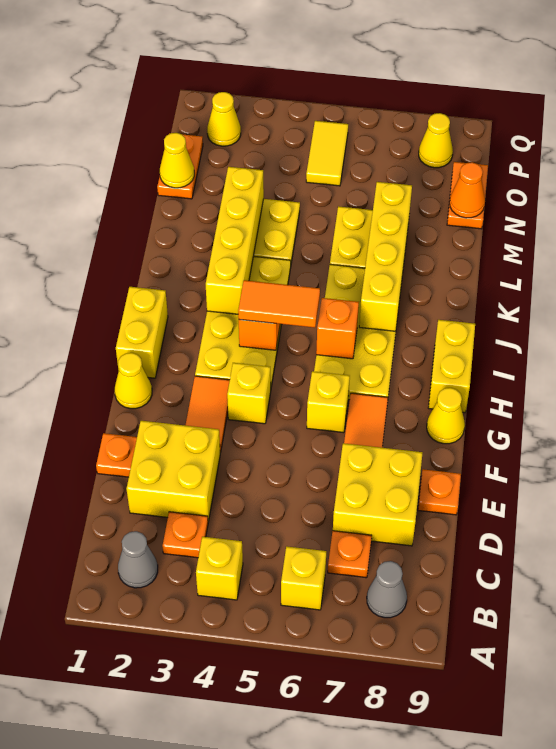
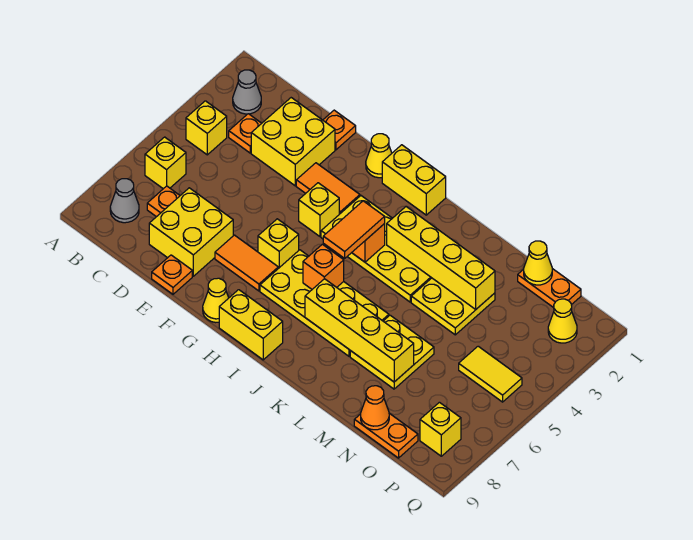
yellow 1x1 cone [419,113,453,168] -> yellow 1x1 brick [420,402,461,456]

